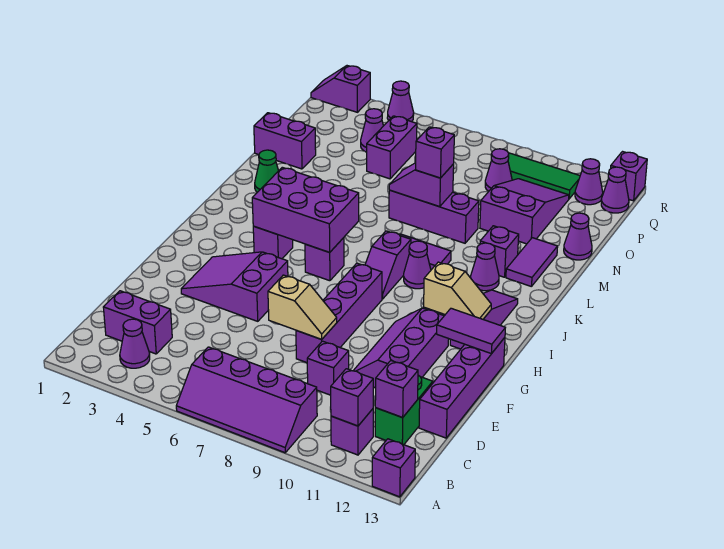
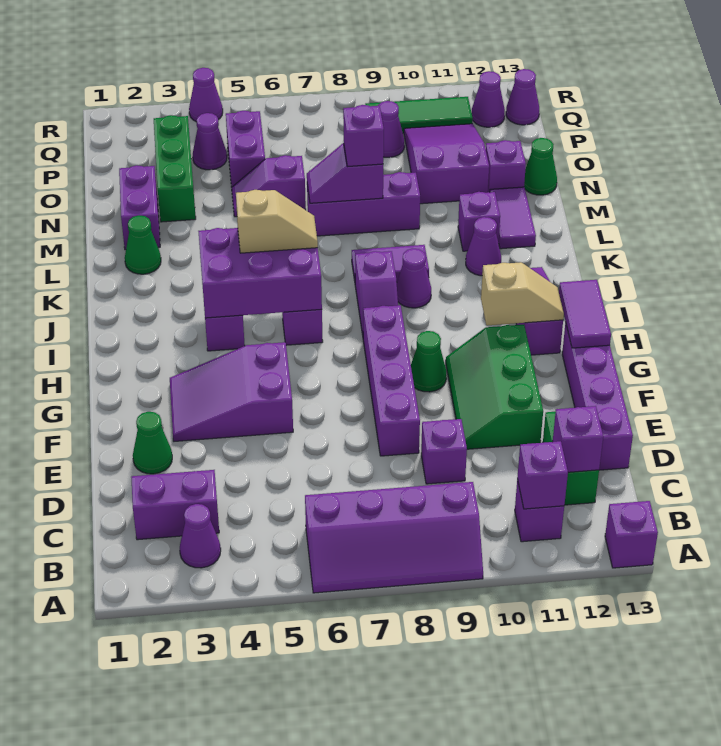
none -> green 1x1 cone [133,412,172,474]
tan 1x2 slope [268,275,337,339] -> tan 1x2 slope moved to [236,190,318,253]
purple 2x3 slope [353,308,449,388] -> green 2x3 slope [446,325,543,449]
none -> green 1x1 cone [411,331,446,392]
purple 1x2 tile [437,308,505,354] -> purple 1x2 tile turned to [559,280,611,348]
purple 1x2 brick [254,113,316,169] -> purple 1x2 brick turned to [119,165,160,250]
none -> green 1x3 brick [154,115,196,222]
purple 1x1 cone [564,213,592,260] -> green 1x1 cone [524,138,557,195]
purple 1x2 slope [311,66,370,112] -> purple 1x2 slope moved to [232,155,306,217]
purple 1x1 brick [611,152,647,201] -> purple 1x1 brick moved to [486,140,526,192]

